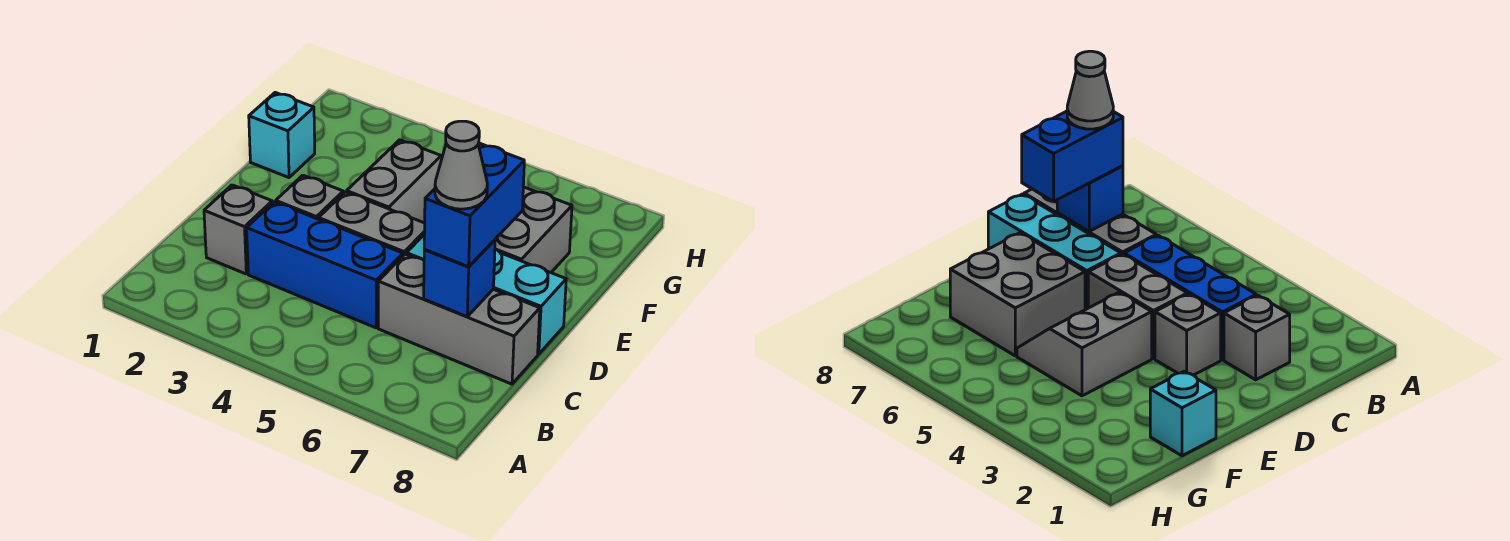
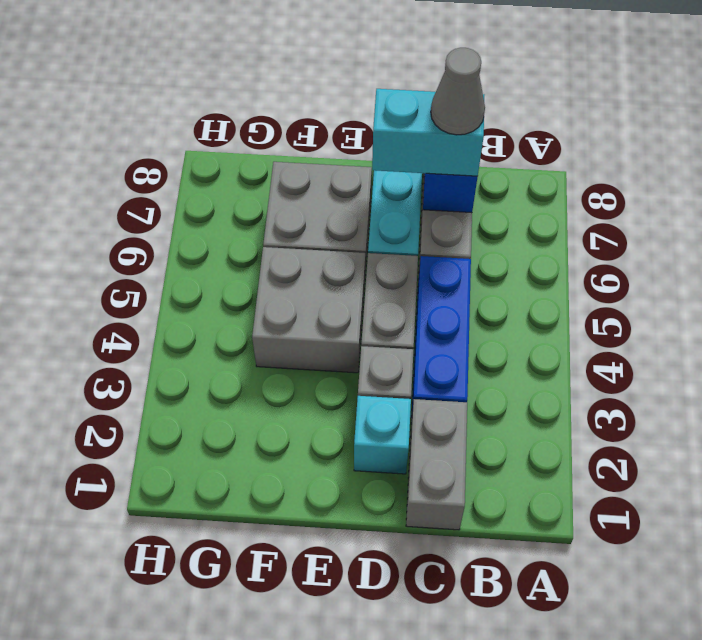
grey 1x1 brick [204,185,272,274] -> grey 1x2 brick [406,399,467,530]
blue 1x2 brick [424,144,524,267] -> cyan 1x2 brick [372,89,484,176]
grey 2x2 slope [347,140,442,223] -> grey 2x2 brick [252,247,365,373]
cyan 1x1 brick [249,93,315,178] -> cyan 1x1 brick moved to [354,396,411,474]

